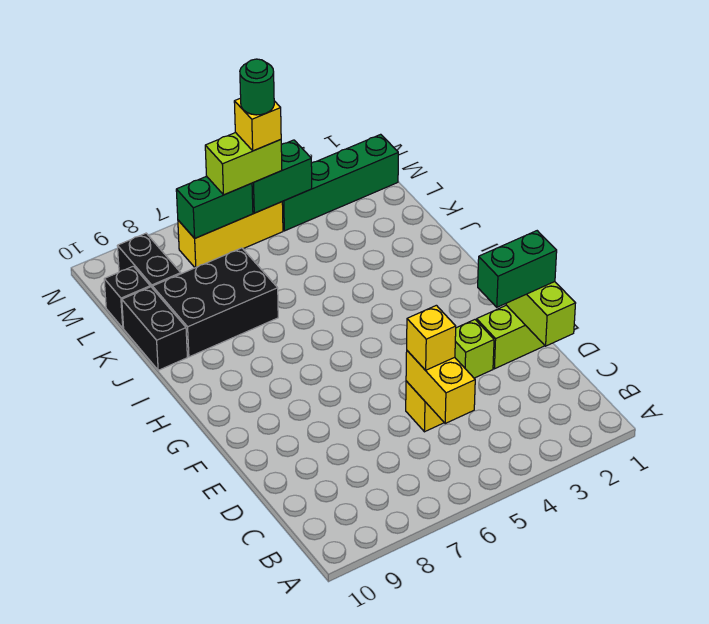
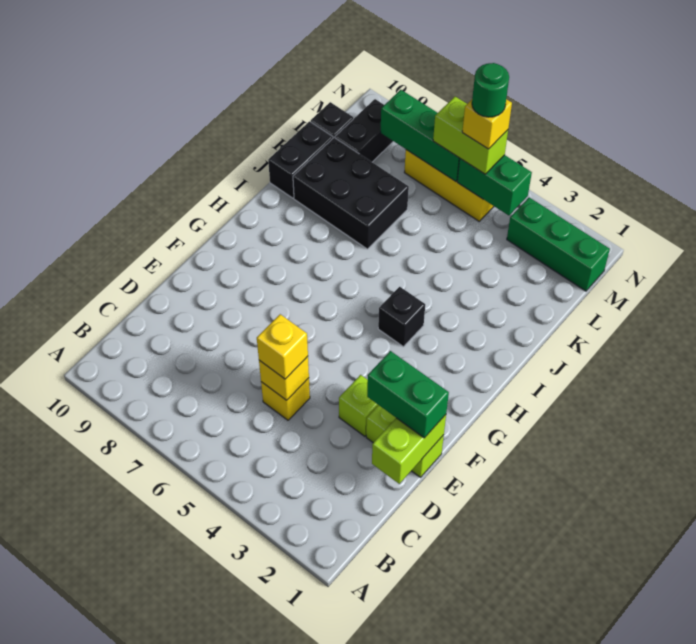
yellow 1x2 brick [406,351,475,423] -> yellow 1x1 brick [259,356,309,400]
none -> black 1x1 brick [378,287,425,347]
green 1x4 brick [282,134,398,231] -> green 1x3 brick [507,197,610,291]
green 1x2 brick [176,176,253,238] -> green 1x3 brick [381,90,460,181]

